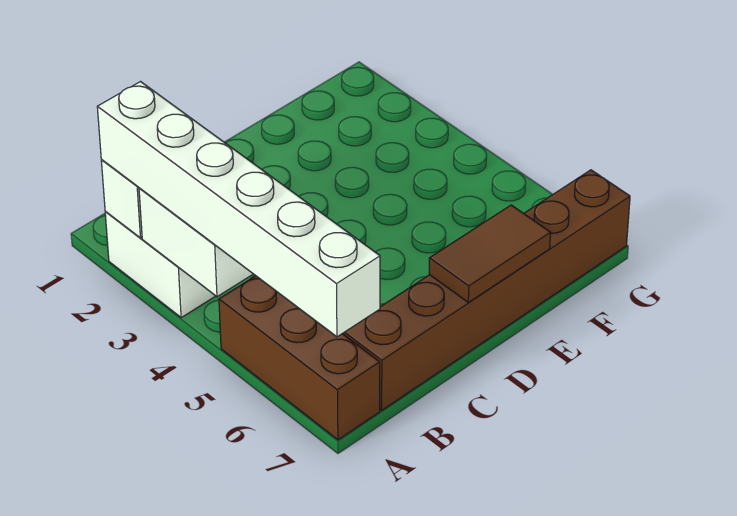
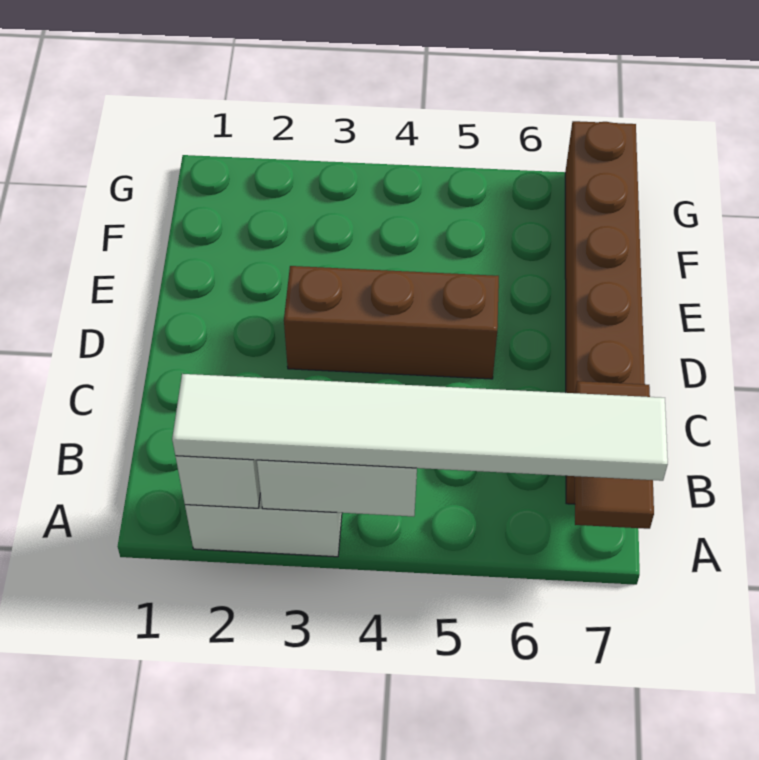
white 1x6 brick [97,82,380,337] -> white 1x6 tile [172,374,668,481]
brown 1x3 brick [219,276,380,440] -> brown 1x3 brick moved to [284,266,499,379]
brown 1x2 tile [429,205,551,302] -> brown 1x2 tile moved to [575,381,654,529]

